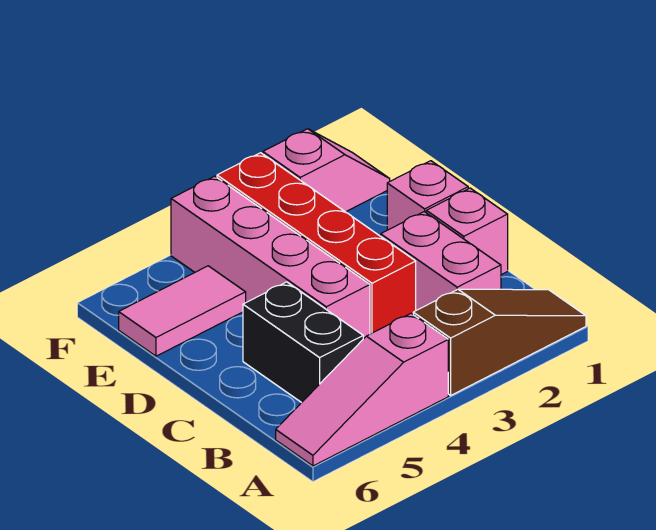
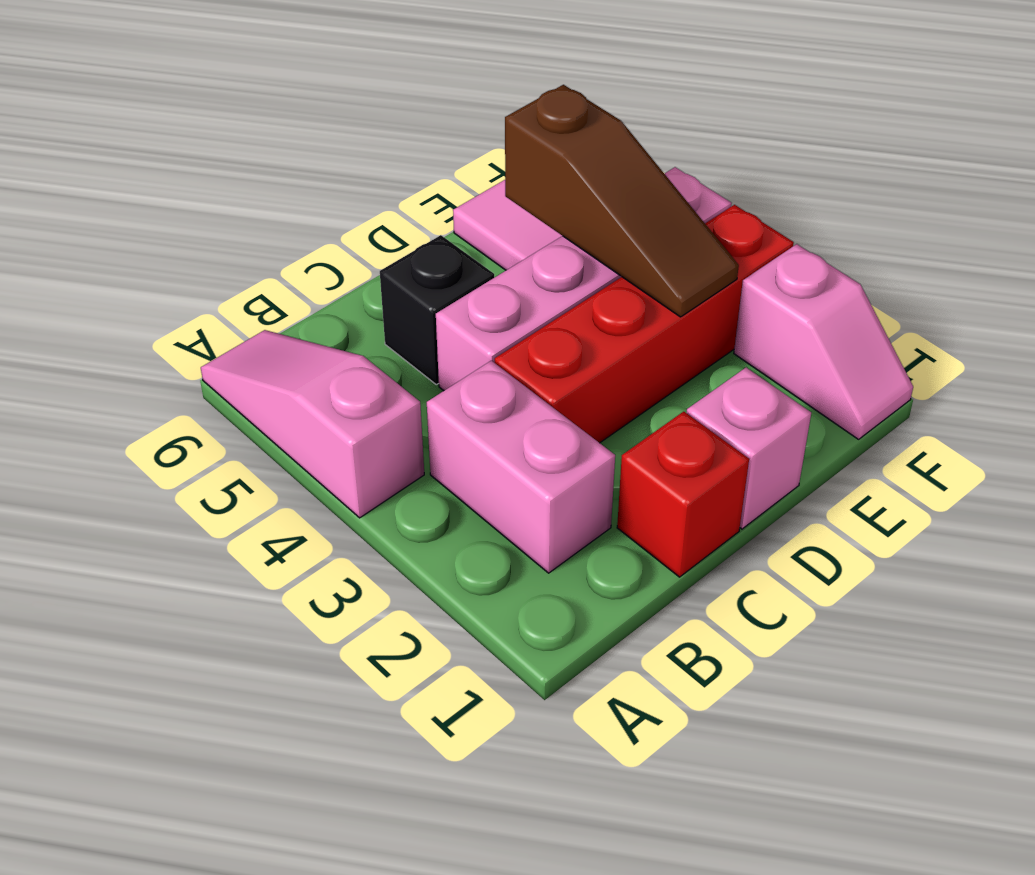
brown 1x3 slope [413,289,586,395] -> brown 1x3 slope moved to [505,85,739,317]
pink 1x2 brick [381,212,501,310] -> pink 1x2 brick turned to [427,361,615,573]
black 1x2 brick [243,282,363,403] -> black 1x1 brick [380,235,494,385]
pink 1x1 brick [426,188,508,275] -> red 1x1 brick [617,412,749,577]

